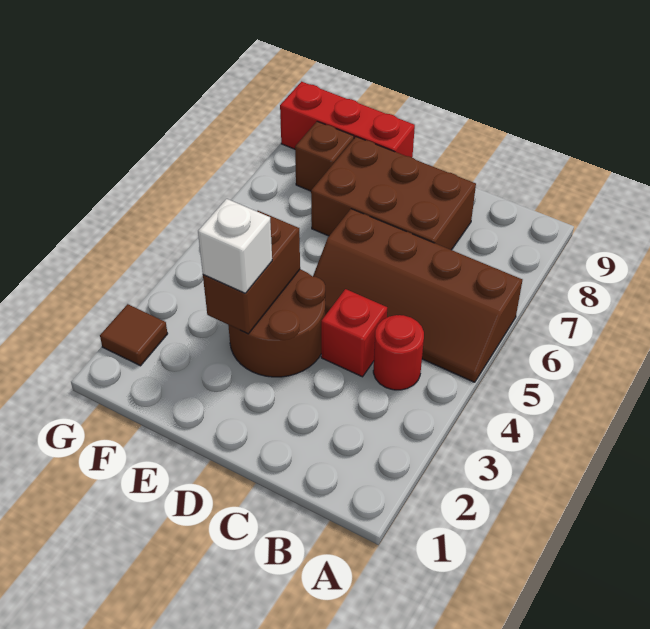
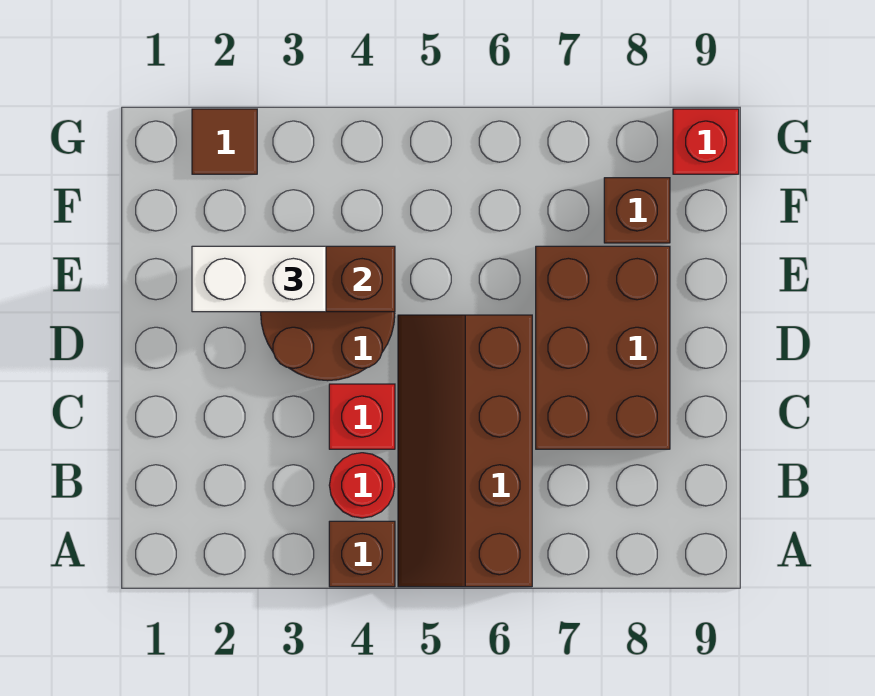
none -> brown 1x1 brick [329,521,395,587]
white 1x1 brick [198,199,272,293] -> white 1x2 brick [192,246,326,312]
red 1x3 brick [280,82,415,157] -> red 1x1 brick [673,109,739,174]

